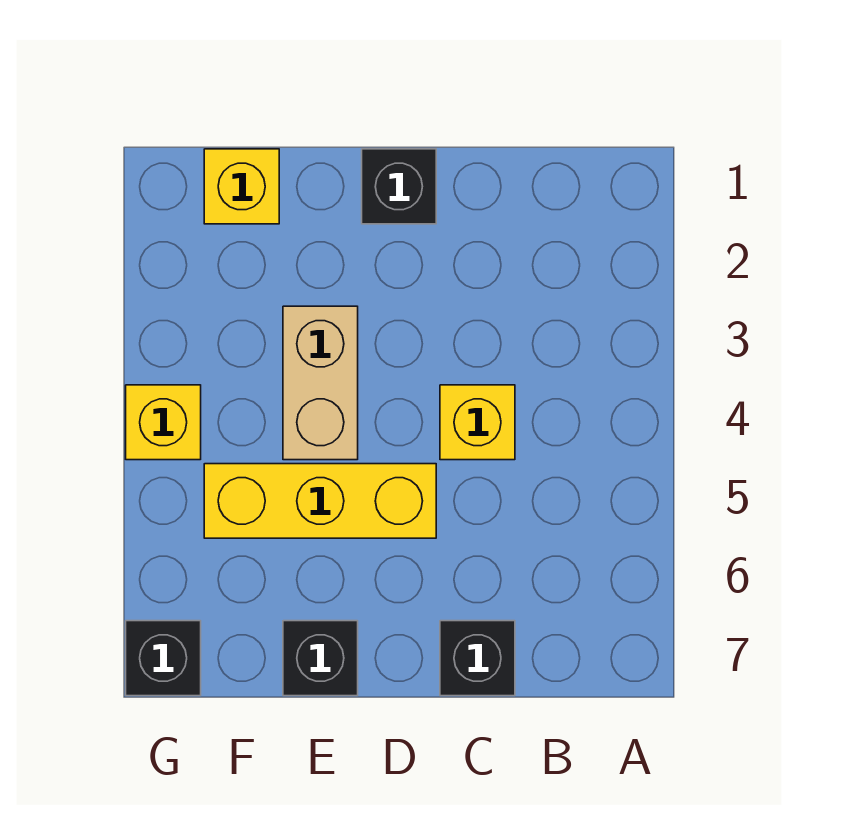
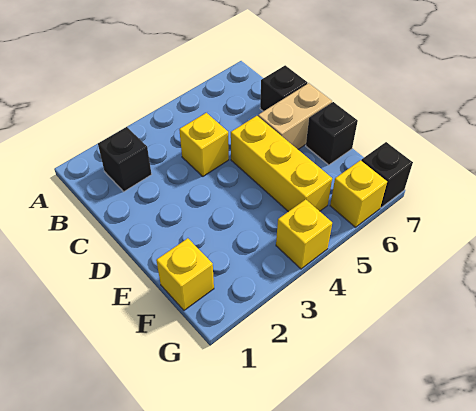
black 1x1 brick [362,149,436,224] -> black 1x1 brick moved to [98,127,152,192]
tan 1x2 brick [283,306,358,460] -> tan 1x2 brick moved to [258,83,332,149]
none -> yellow 1x1 brick [330,160,387,227]

